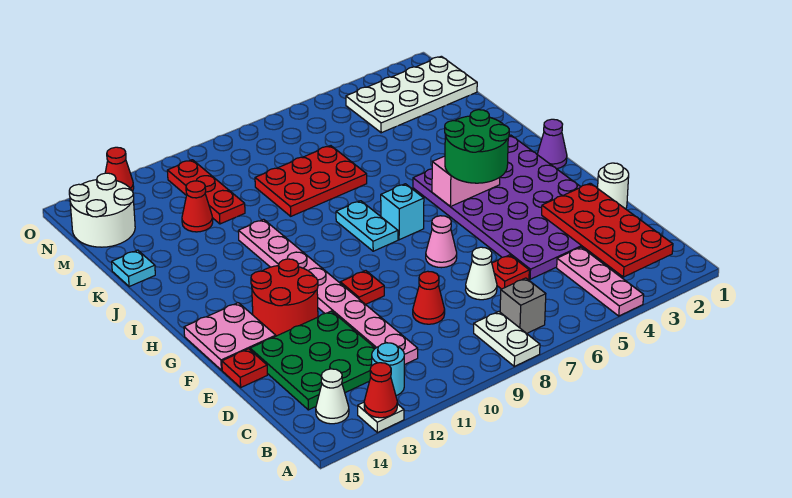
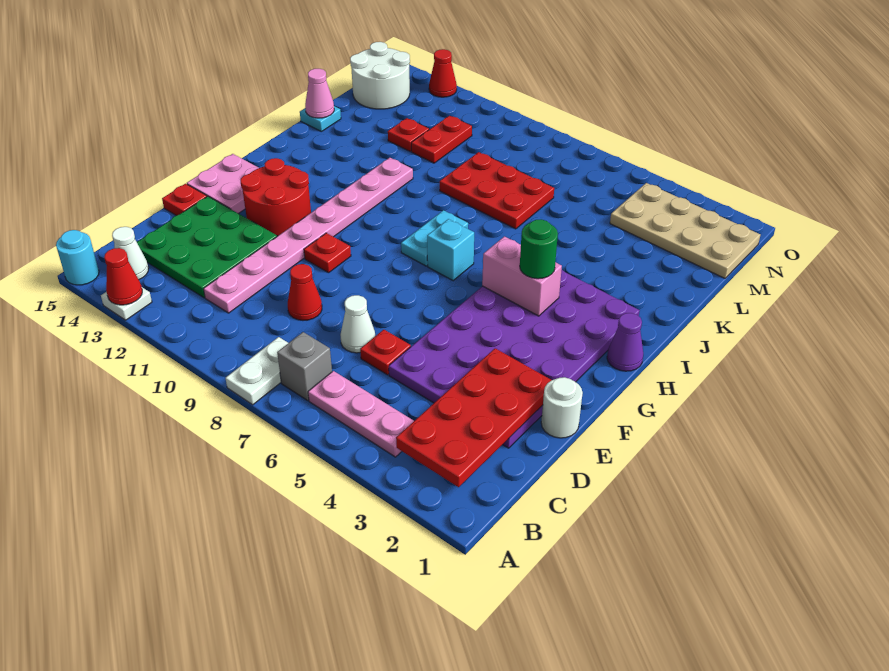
pink 1x3 plate [557,247,644,316] -> pink 1x3 plate turned to [308,371,414,457]
cyan 1x1 round brick [372,343,404,395] -> cyan 1x1 round brick moved to [56,230,99,285]
pink 1x1 cone [426,216,457,268] -> pink 1x1 cone moved to [305,69,334,118]
green 2x2 round brick [445,110,509,183] -> green 1x1 round brick [520,219,558,279]
red 1x3 plate [167,160,245,224] -> red 1x2 plate [411,116,472,163]
red 1x1 cone [182,181,213,232] -> red 1x1 plate [388,118,429,151]
white 2x4 plate [346,56,477,133] -> tan 2x4 plate [610,183,760,278]

